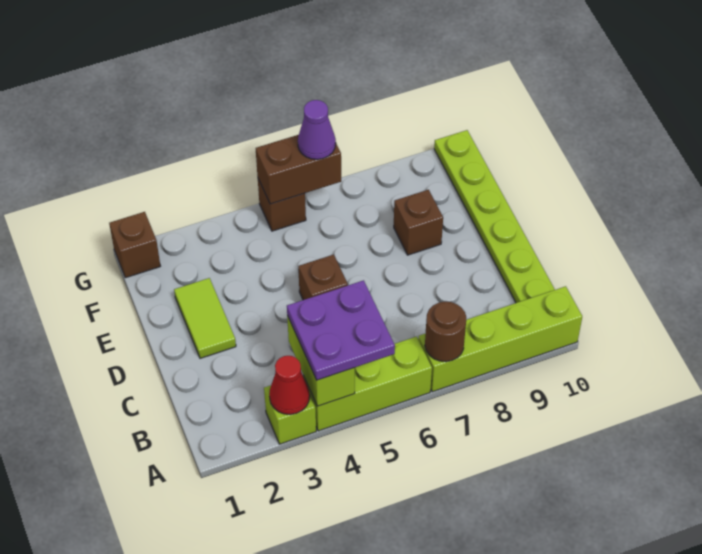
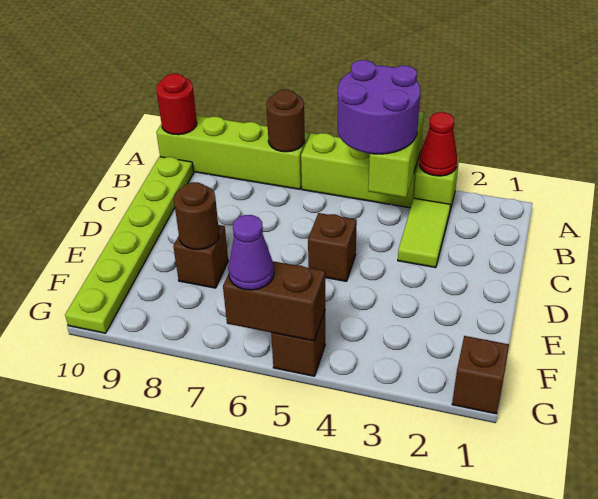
purple 2x2 plate [287,280,395,380] -> purple 2x2 round brick [338,60,420,154]
none -> red 1x1 round brick [156,74,197,135]
lime 1x2 tile [174,278,236,358] -> lime 1x2 tile moved to [398,198,450,268]
none -> brown 1x1 round brick [174,182,219,250]

